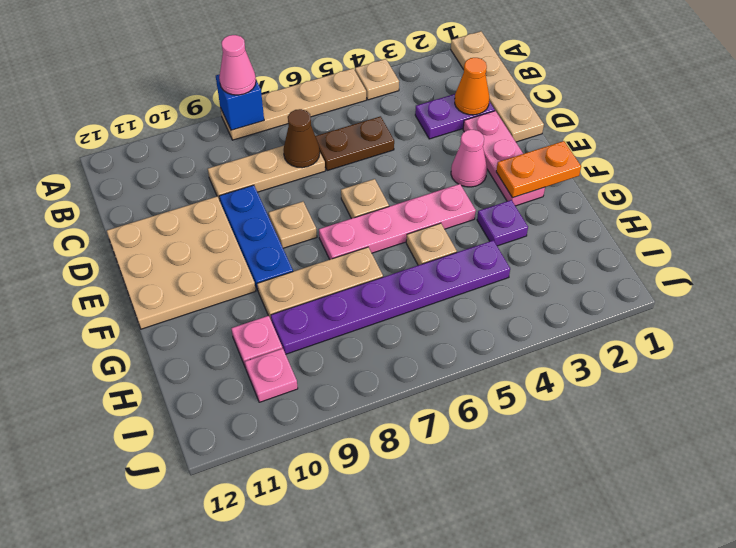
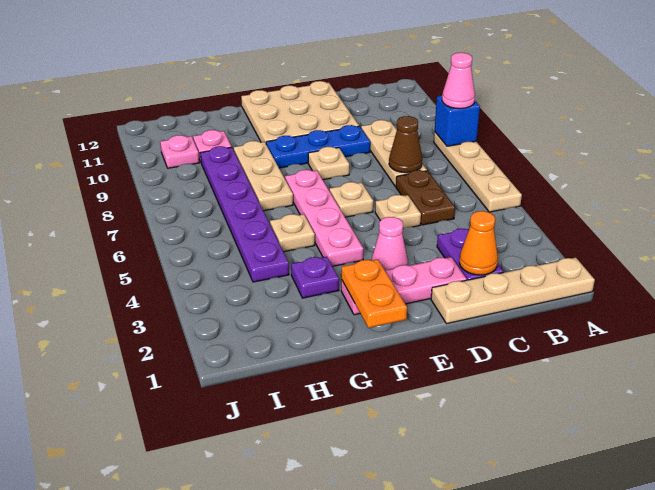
tan 1x1 plate [355,59,399,100] -> tan 1x1 plate moved to [375,195,421,229]

